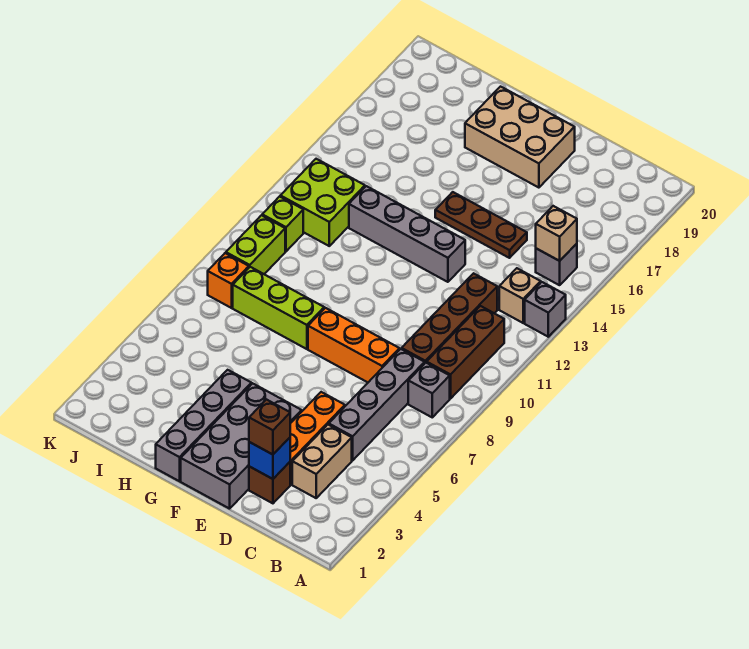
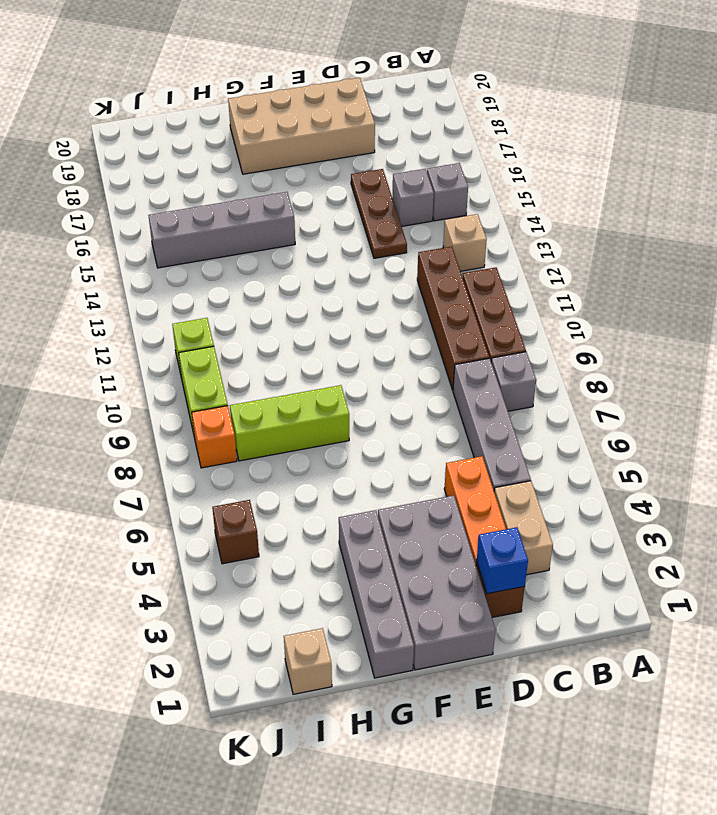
grey 1x1 brick [525,282,566,337] -> grey 1x1 brick moved to [392,169,434,226]
tan 1x1 brick [536,206,577,261] -> tan 1x1 brick moved to [284,628,332,694]
brown 1x1 brick [249,400,290,455] -> brown 1x1 brick moved to [212,500,259,564]
orange 1x3 brick [308,308,399,382] -> none
brown 1x3 plate [435,192,527,258] -> brown 1x3 plate turned to [351,169,407,258]
grey 1x4 brick [349,186,465,282] -> grey 1x4 brick moved to [148,192,295,268]
tan 2x3 brick [465,87,575,188] -> tan 2x4 brick [228,78,375,174]
lime 2x2 brick [280,159,365,246] -> none

